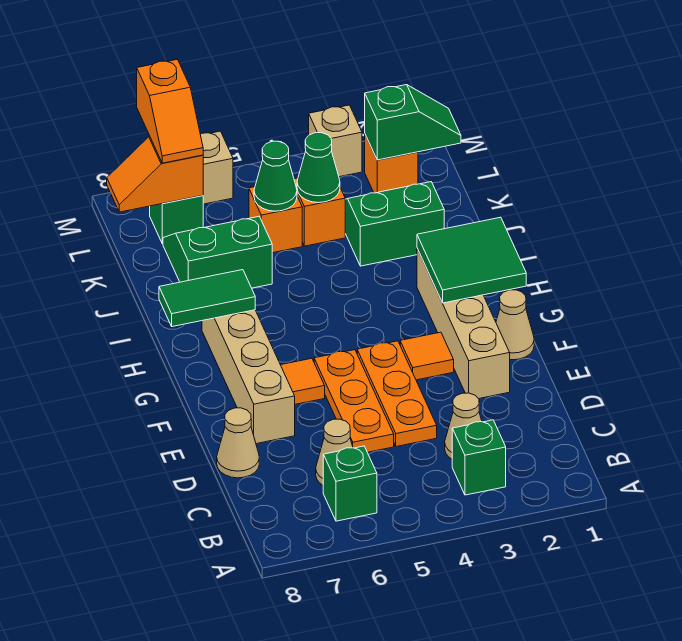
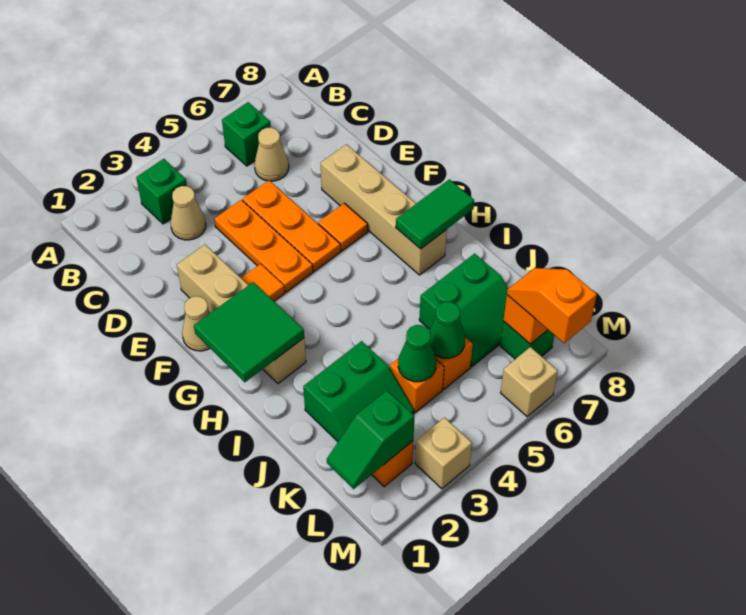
tan 1x1 cone [217,408,259,478] -> none

